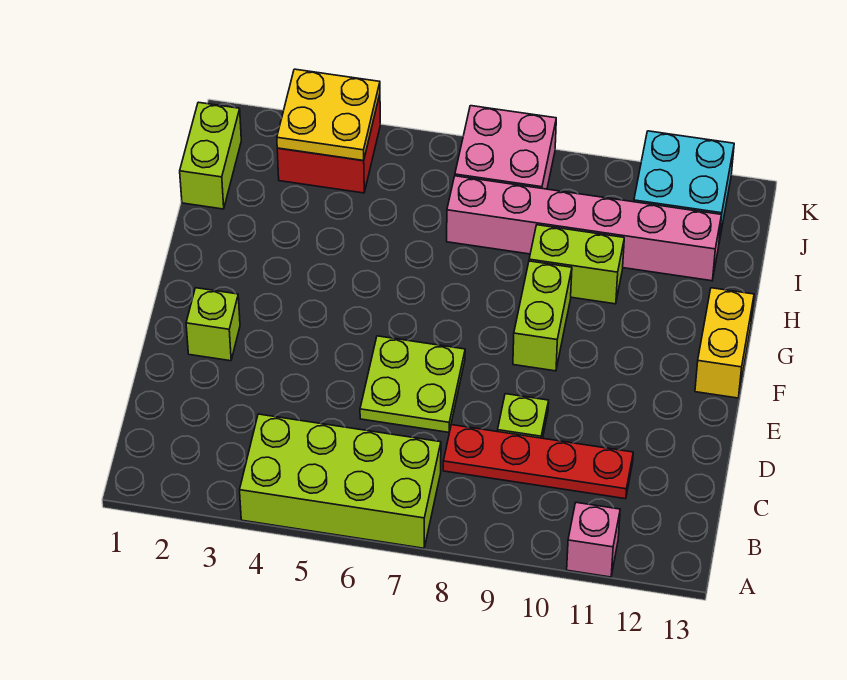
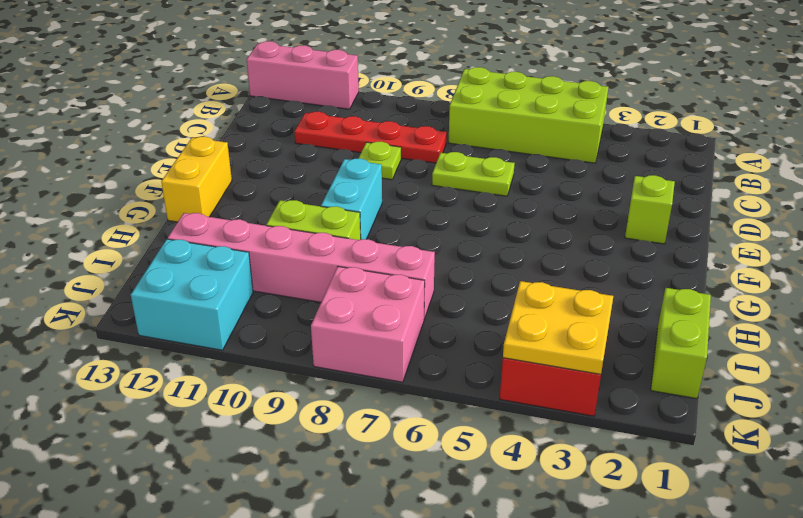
pink 1x1 brick [567,503,620,577] -> pink 1x3 brick [247,41,359,109]
lime 2x2 plate [360,336,465,432] -> lime 1x2 plate [432,152,515,196]
lime 1x2 brick [513,261,572,371] -> cyan 1x2 brick [321,158,382,239]

